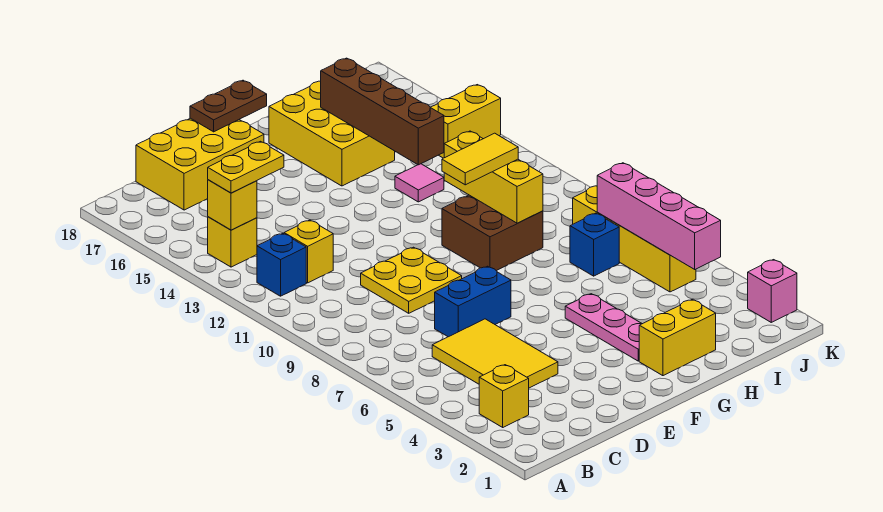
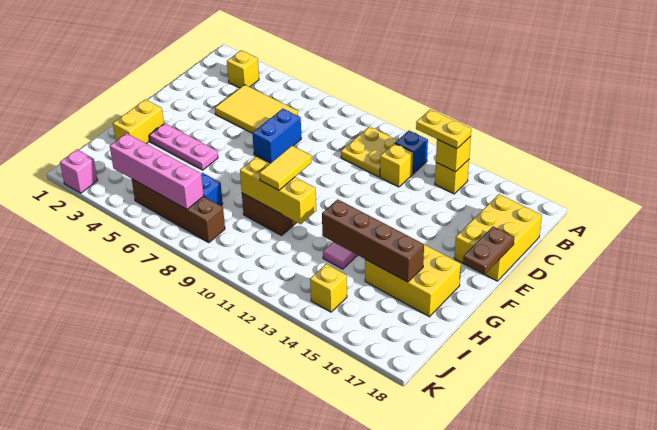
yellow 1x2 plate [208,141,284,193] -> yellow 1x2 plate turned to [416,109,471,149]
yellow 2x2 plate [361,247,462,313] -> yellow 2x2 plate moved to [341,126,397,177]
yellow 1x4 brick [573,186,696,292] -> brown 1x4 brick [132,179,225,243]
yellow 1x2 brick [430,85,501,158] -> yellow 1x1 brick [310,264,347,312]

